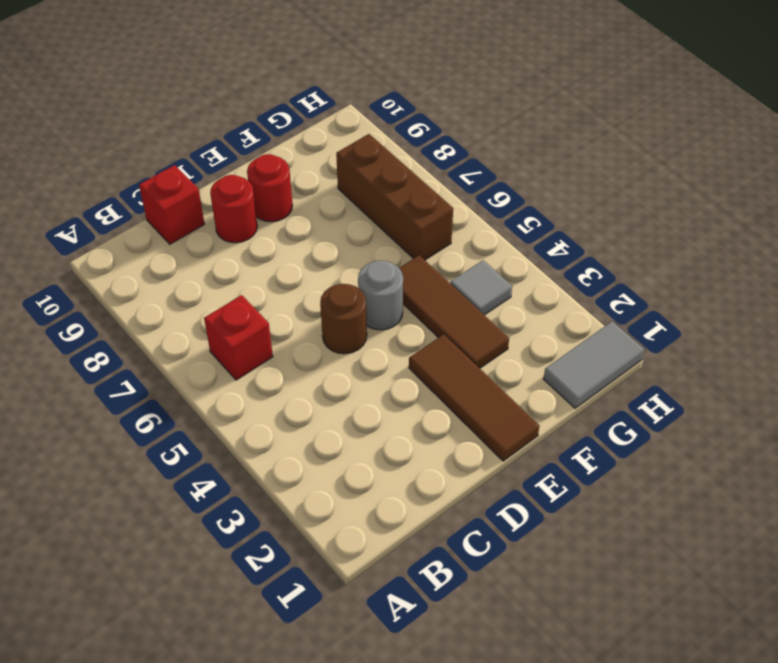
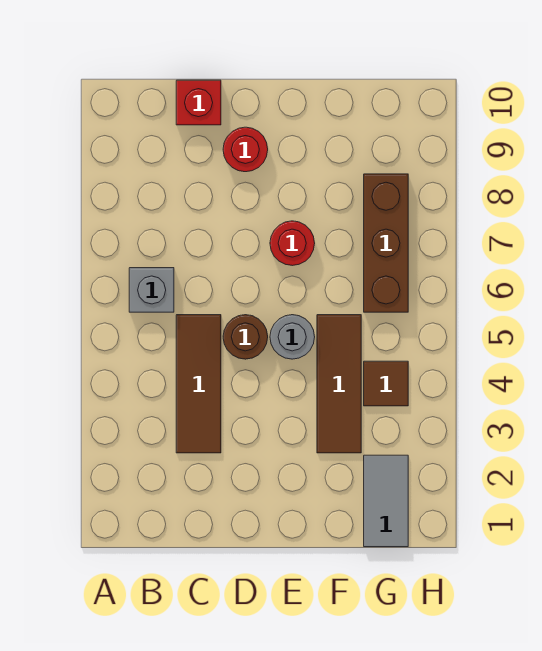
red 1x1 brick [204,295,273,380] -> grey 1x1 brick [129,268,174,312]
brown 1x3 tile [409,334,540,461] -> brown 1x3 tile moved to [176,315,221,453]
red 1x1 round brick [247,154,293,222] -> red 1x1 round brick moved to [270,221,315,266]
grey 1x2 tile [544,321,644,408] -> grey 1x2 tile turned to [364,455,408,547]
grey 1x1 tile [450,260,512,315] -> brown 1x1 tile [364,361,408,406]

